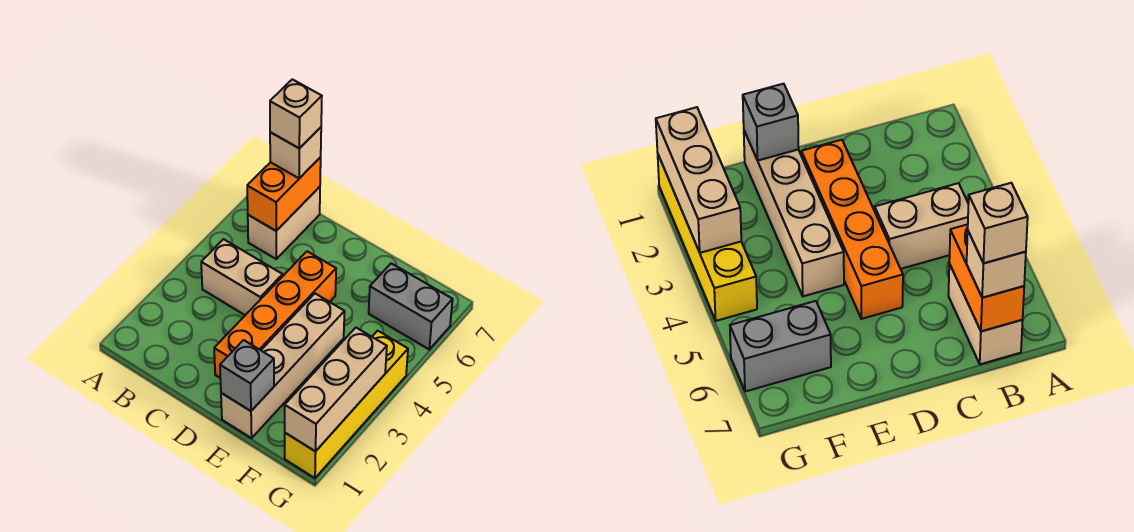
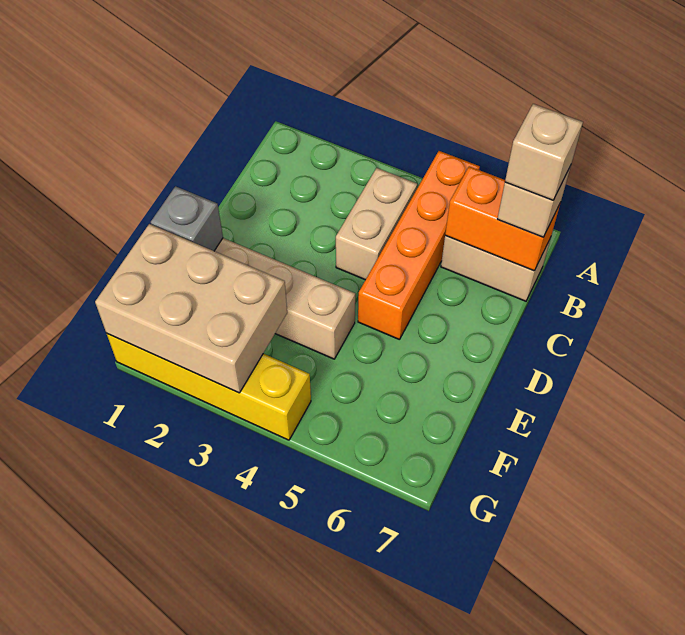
orange 1x4 brick [214,251,336,378] -> orange 1x4 brick turned to [358,151,480,340]
grey 1x2 brick [369,263,453,349] -> none
tan 1x3 brick [285,328,387,451] -> tan 2x3 brick [95,224,287,393]

